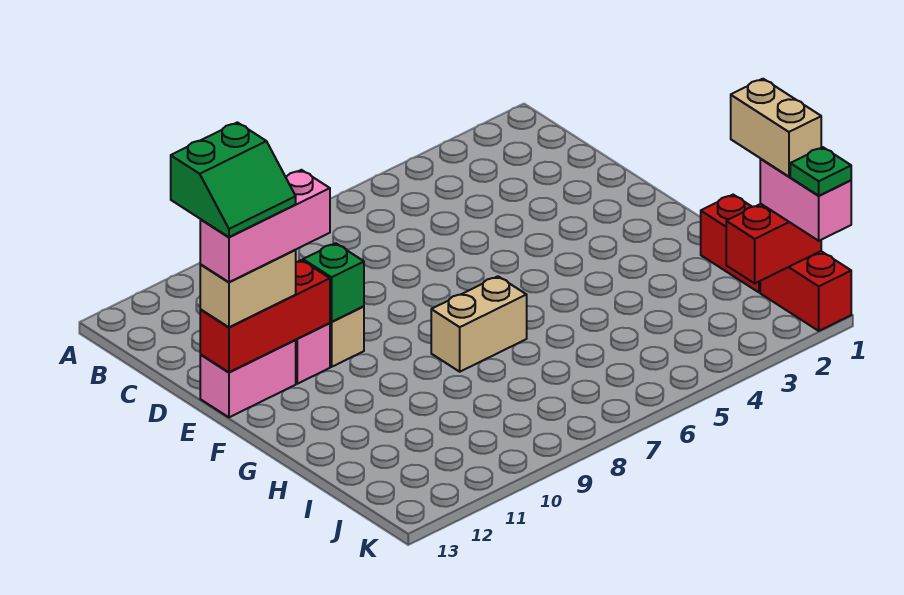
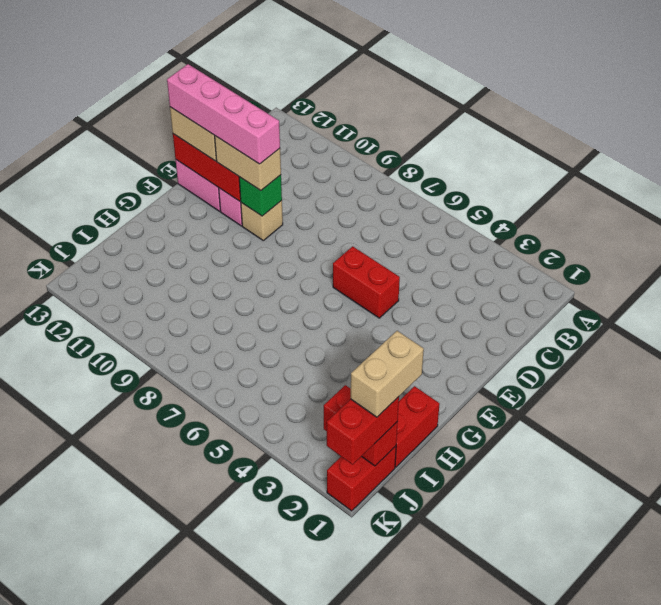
green 2x2 slope [171,122,296,237] -> none
none -> red 1x2 brick [333,246,400,318]
pink 1x3 brick [200,170,330,282] -> pink 1x4 brick [167,64,280,164]
tan 1x2 brick [431,276,527,372] -> tan 1x2 brick moved to [215,136,281,191]
pink 1x2 brick [760,159,851,241] -> red 1x2 brick [327,397,399,464]
green 1x1 plate [790,147,851,196] -> none

